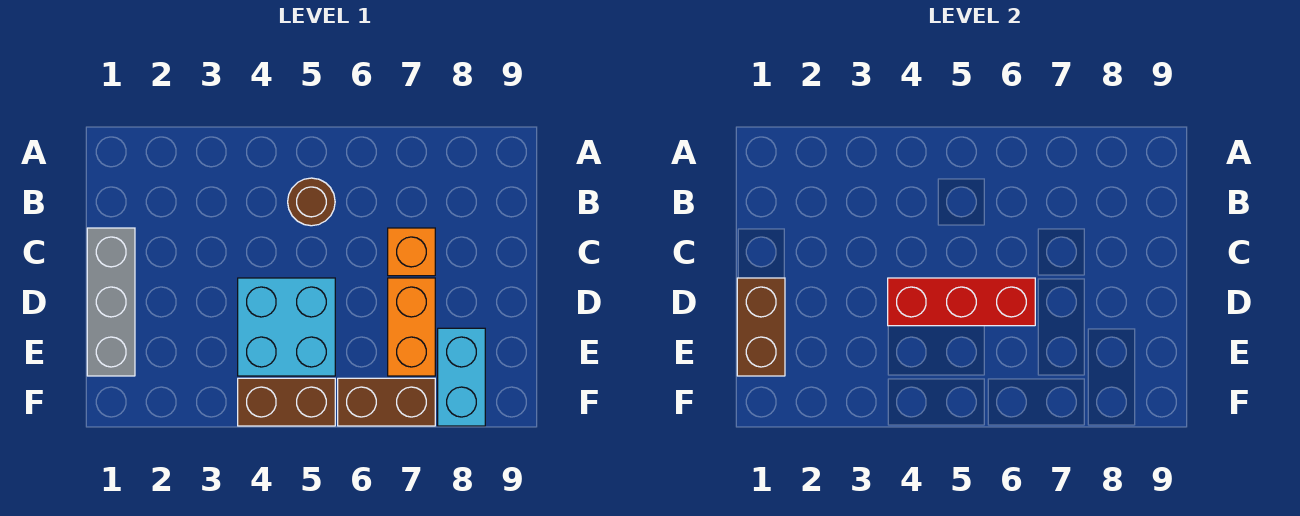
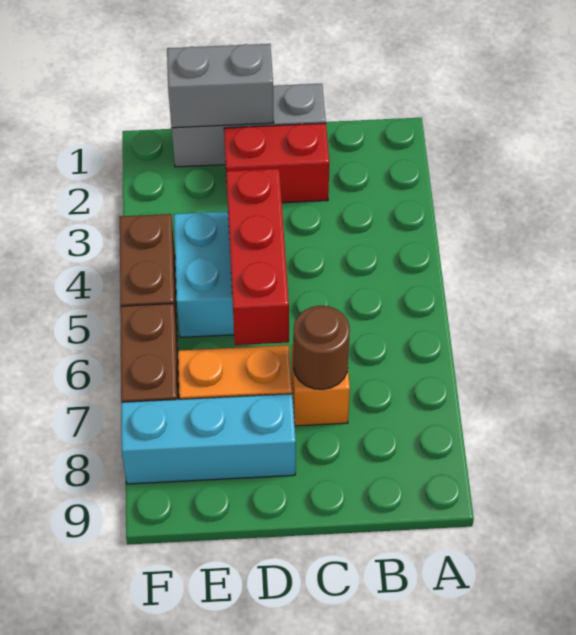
brown 1x1 round brick [288,178,335,226] -> brown 1x1 round brick moved to [293,306,350,389]
none -> red 1x2 brick [224,123,329,203]
brown 1x2 brick [737,278,785,376] -> grey 1x2 brick [167,44,274,128]
cyan 1x2 brick [438,328,485,426] -> cyan 1x3 brick [121,394,296,484]

